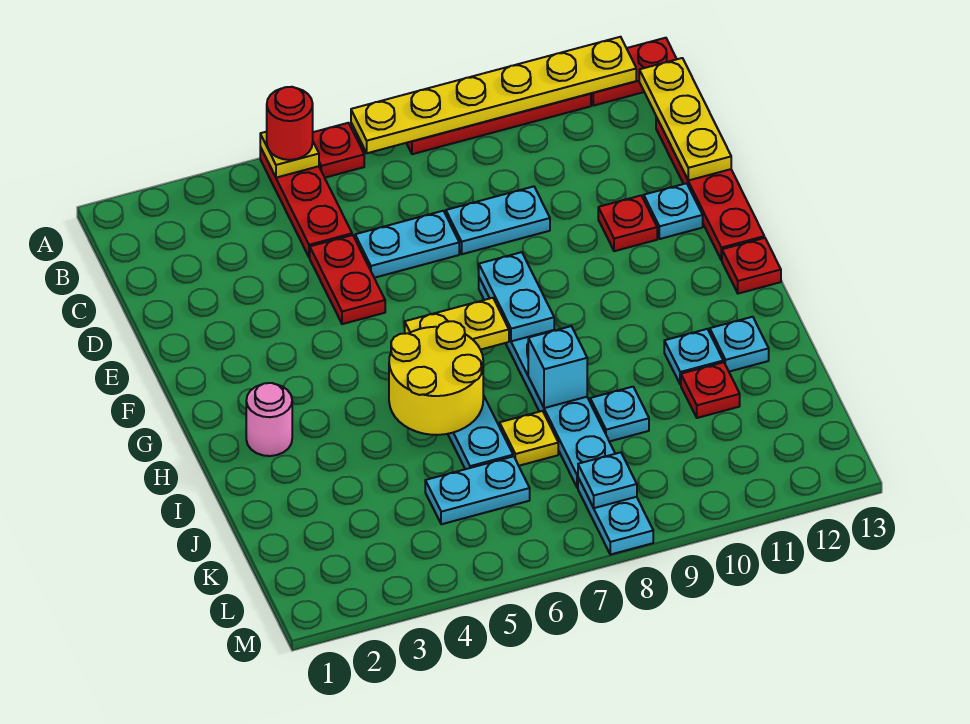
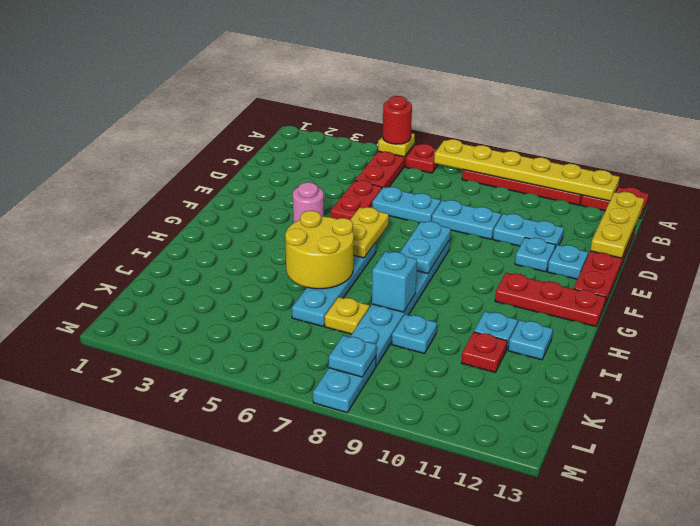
red 1x1 plate [598,196,657,251] -> cyan 1x1 plate [515,237,555,272]
yellow 1x2 plate [405,298,509,350] -> yellow 1x2 plate turned to [350,207,389,258]
red 1x1 plate [722,238,781,294] -> red 1x3 plate [495,273,606,326]
pink 1x1 round brick [246,383,292,456] -> pink 1x1 round brick moved to [293,182,324,223]
cyan 1x2 plate [425,456,530,524] -> cyan 1x2 plate moved to [493,214,564,248]

